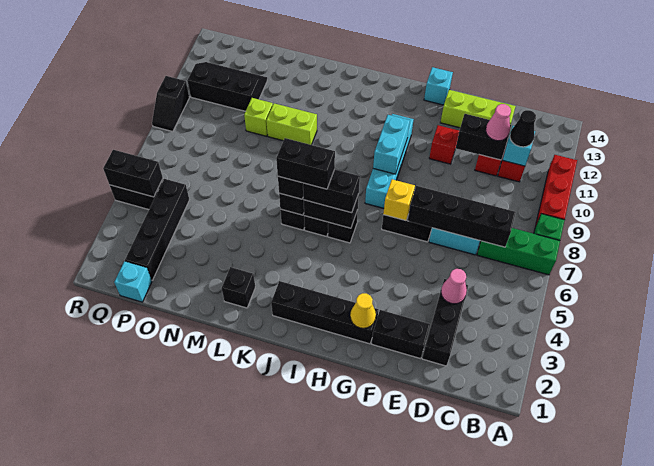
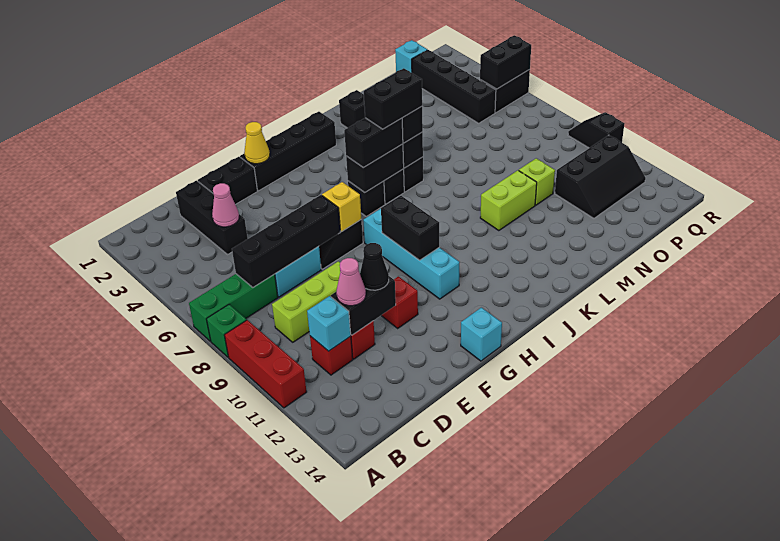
black 1x1 cone [510,110,536,147] -> black 1x1 cone moved to [360,243,389,290]
lime 1x3 brick [440,90,516,128] -> lime 1x3 brick moved to [272,261,340,342]
cyan 1x2 brick [373,115,410,174] -> black 1x2 brick [381,196,439,260]

